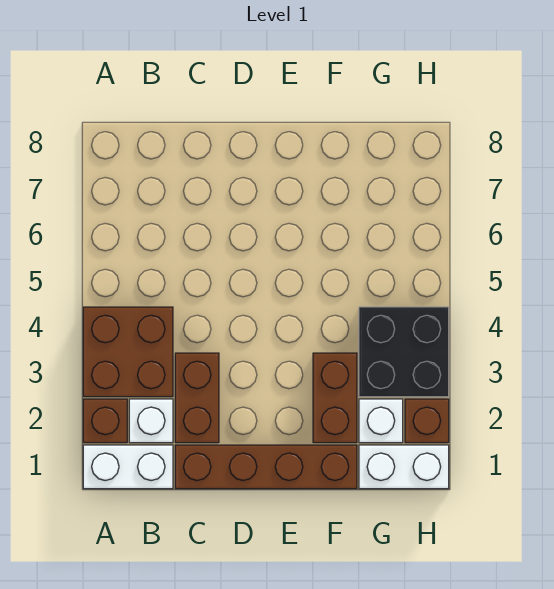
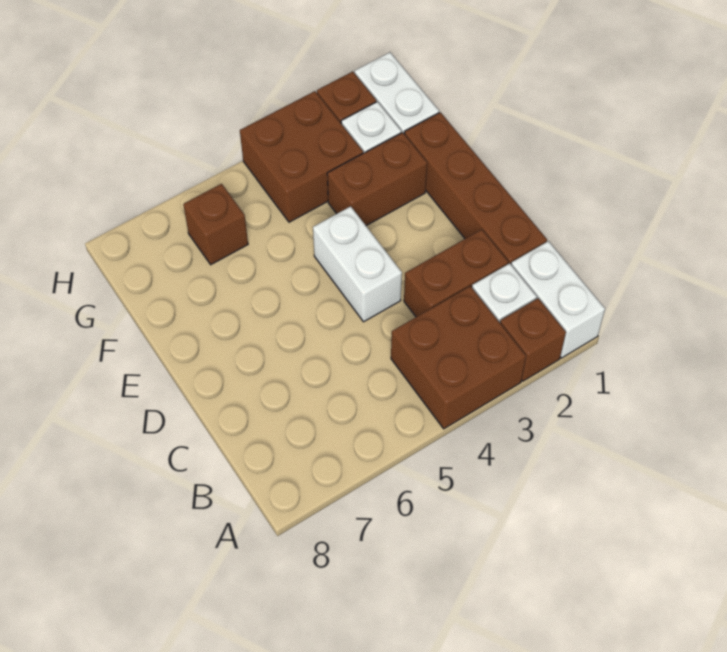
none -> white 1x2 brick [313,206,402,322]
black 2x2 brick [359,307,449,397] -> brown 2x2 brick [240,91,363,222]
none -> brown 1x1 brick [183,184,248,265]

